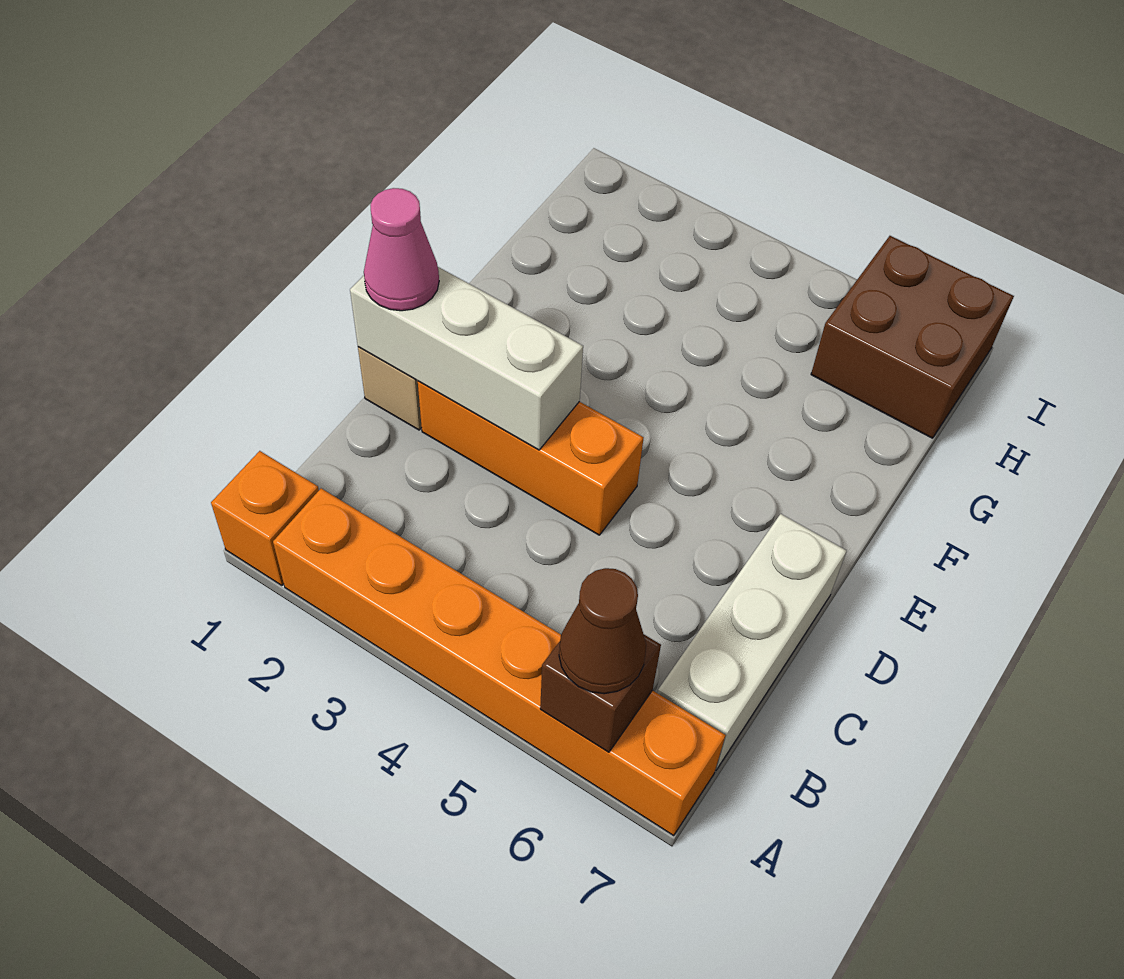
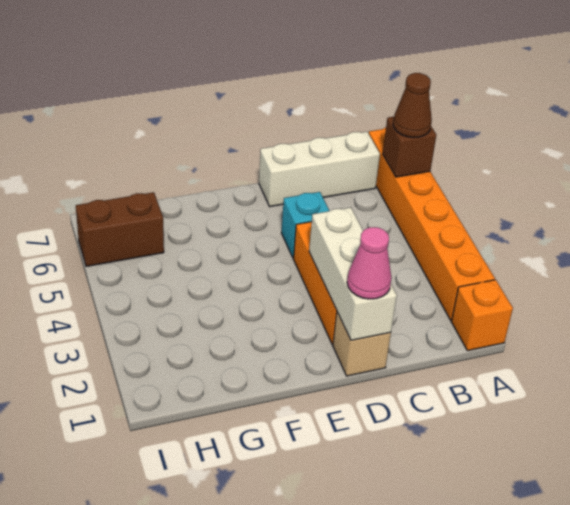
none -> cyan 1x1 brick [282,192,329,258]
brown 2x2 brick [811,236,1014,438] -> brown 1x2 brick [76,192,164,266]

